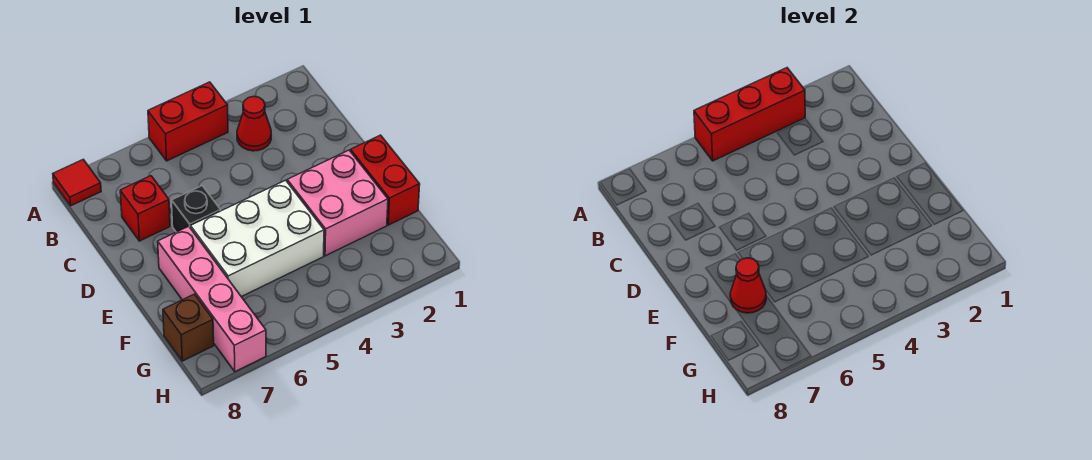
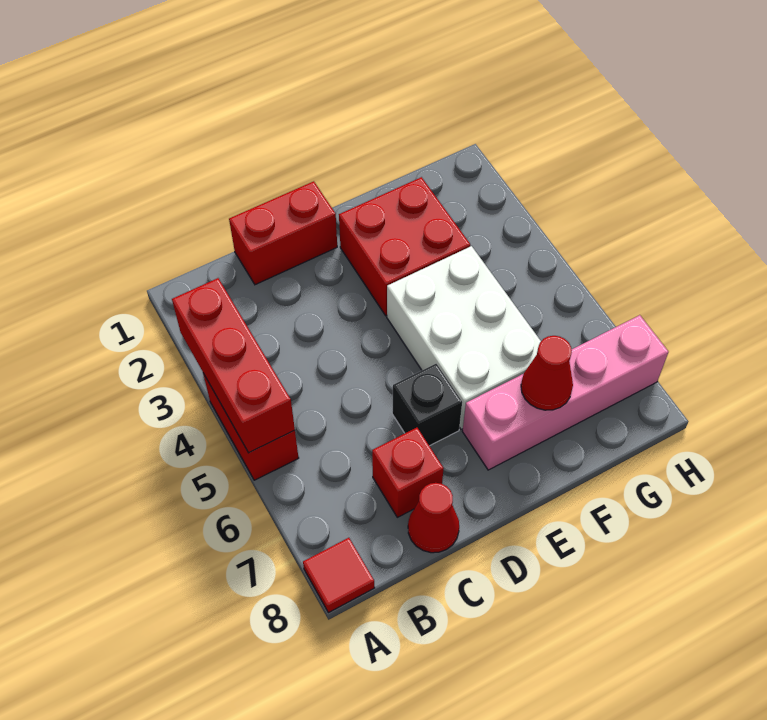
red 1x1 cone [237,96,271,151] -> red 1x1 cone moved to [408,483,459,553]
red 1x2 brick [351,135,420,225] -> red 1x2 brick moved to [229,181,337,285]
pink 2x2 brick [287,150,388,256] -> red 2x2 brick [339,177,470,316]
brown 1x1 brick [163,294,214,361] -> none

